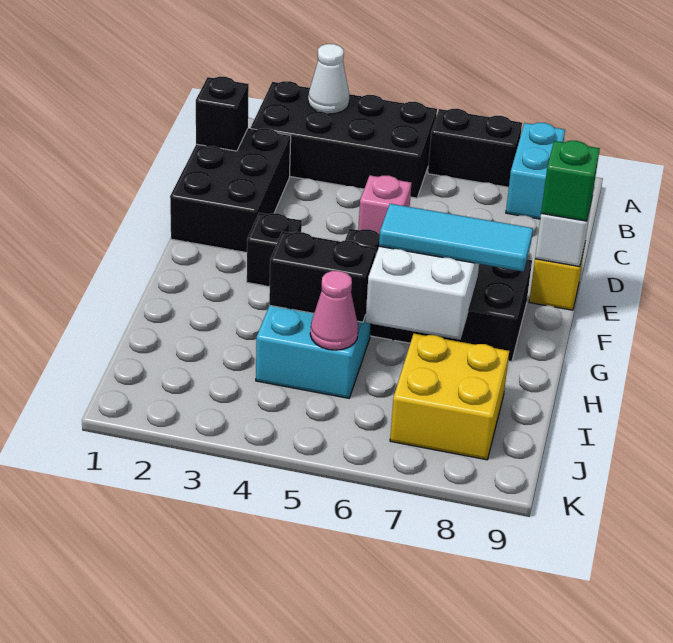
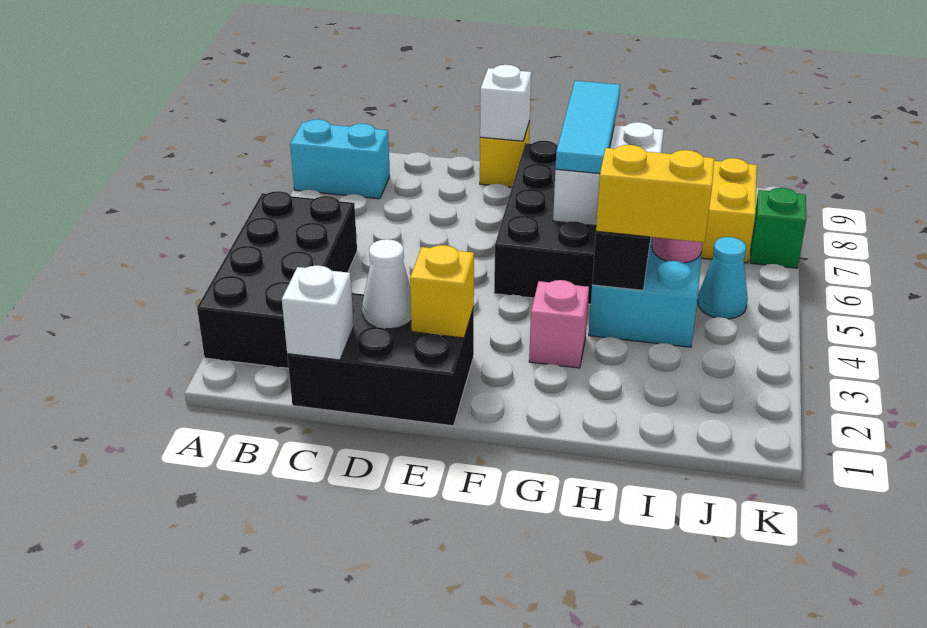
white 1x1 cone [308,44,349,114] -> white 1x1 cone moved to [362,239,411,329]
black 1x2 brick [428,109,522,187] -> none
black 1x1 brick [196,77,249,151] -> white 1x1 brick [282,265,354,360]
pink 1x1 brick [358,175,411,234] -> pink 1x1 brick moved to [529,280,589,368]
none -> yellow 1x1 brick [410,245,474,338]
green 1x1 brick [541,141,600,221] -> green 1x1 brick moved to [750,188,806,268]
black 1x1 brick [247,213,302,287] -> none
none -> yellow 1x2 brick [596,145,714,242]
none -> cyan 1x1 cone [698,237,748,319]

